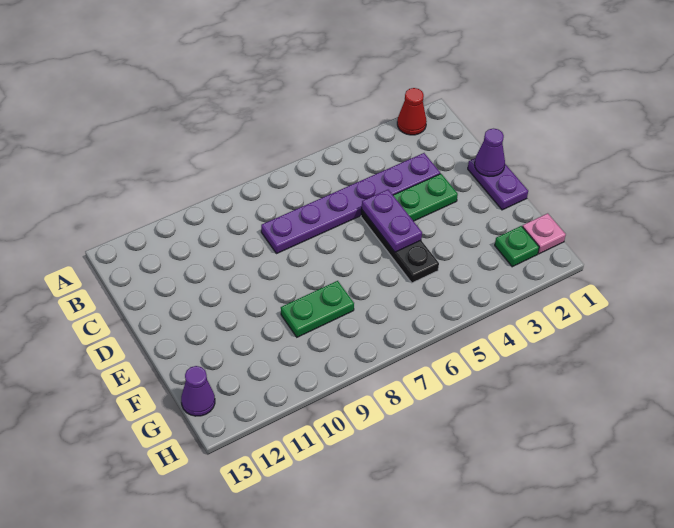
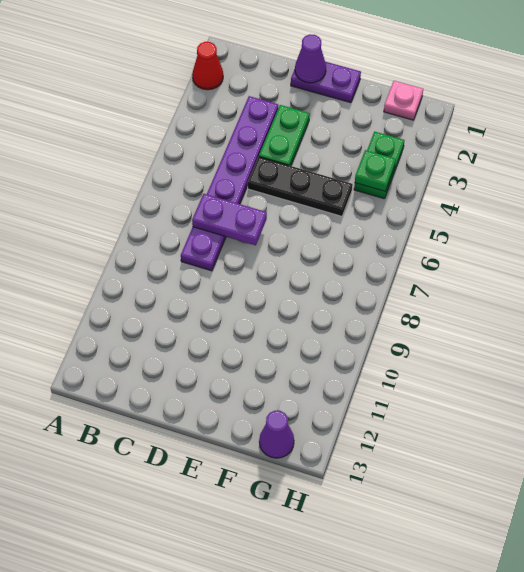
purple 1x2 plate [362,190,422,252] -> purple 1x2 plate moved to [192,194,267,245]
green 1x2 plate [281,281,354,337] -> green 1x2 plate moved to [354,132,404,199]
green 1x1 plate [495,226,539,267] -> green 1x1 plate moved to [355,150,396,191]

